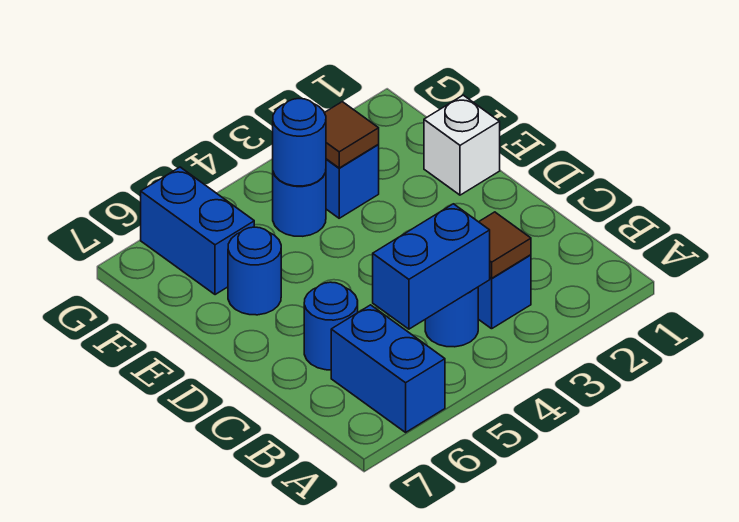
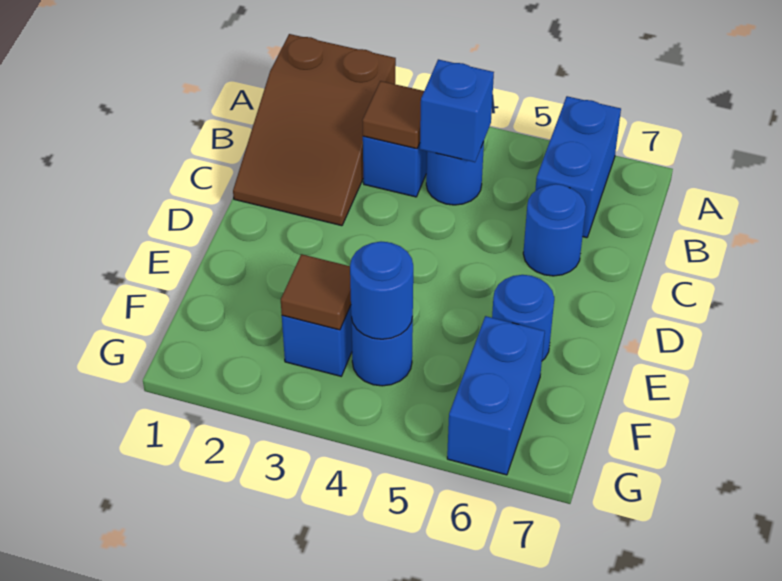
none -> brown 2x3 slope [233,34,396,226]
blue 1x2 brick [373,204,490,329] -> blue 1x1 brick [420,59,494,162]
white 1x1 brick [424,95,500,195] -> none

